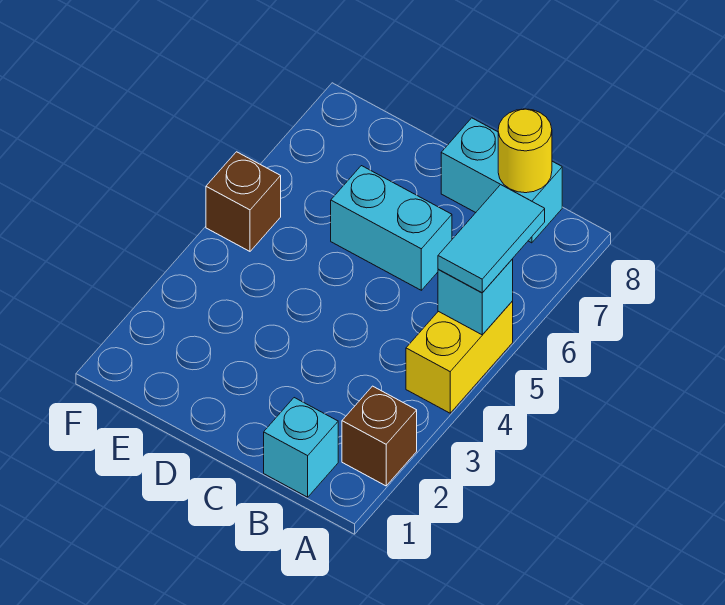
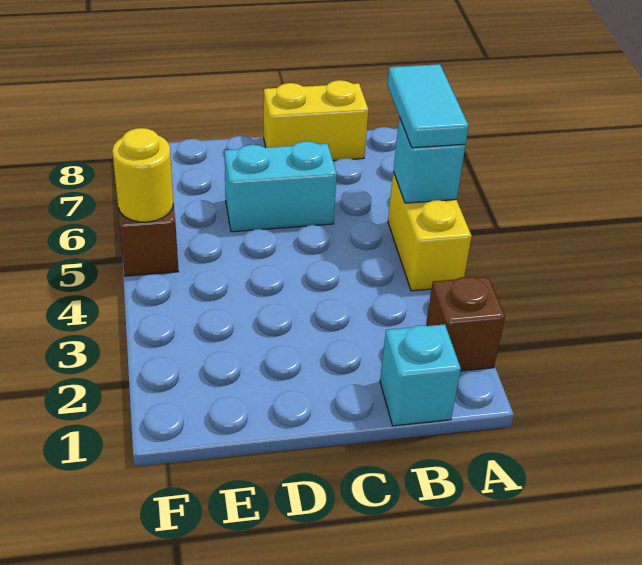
cyan 1x2 brick [441,118,562,243] -> yellow 1x2 brick [264,80,368,160]
yellow 1x1 round brick [498,109,552,193] -> yellow 1x1 round brick moved to [112,128,173,222]

